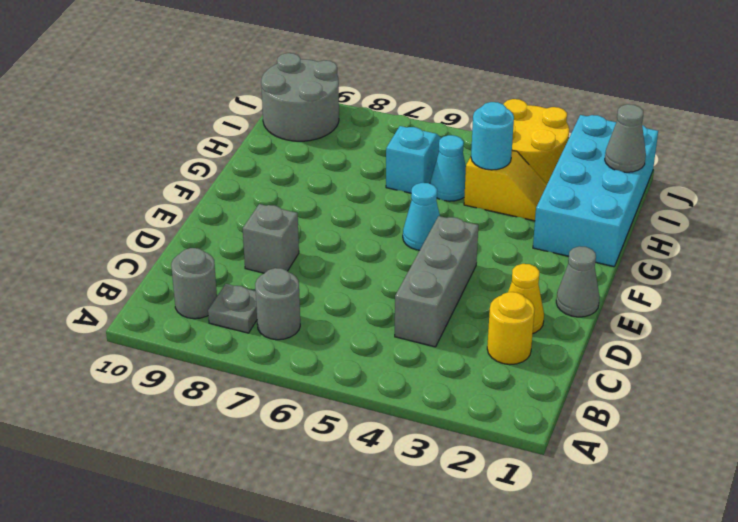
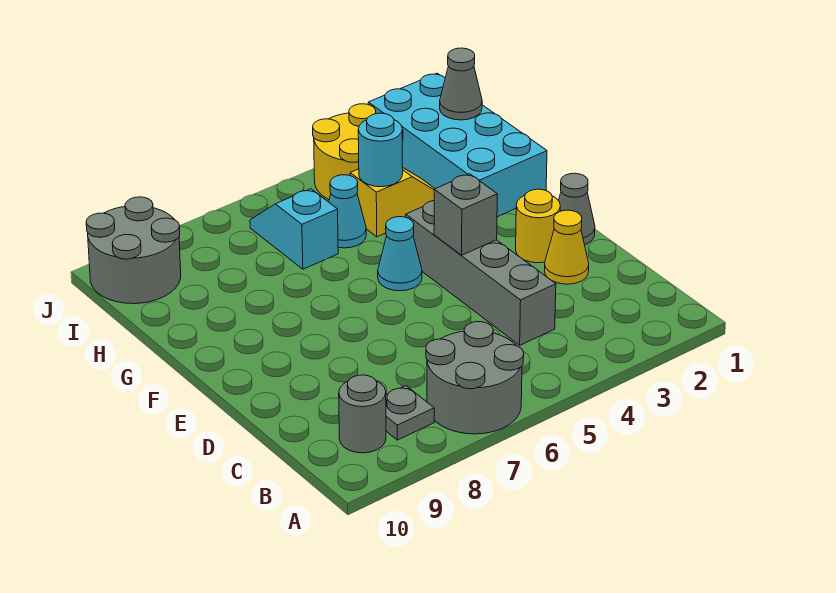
grey 1x1 round brick [255,268,300,340] -> grey 2x2 round brick [426,322,524,434]
yellow 1x1 round brick [487,292,535,365] -> yellow 1x1 round brick moved to [516,189,560,263]
grey 1x3 brick [395,216,478,347] -> grey 1x4 brick [406,201,556,345]
grey 1x1 brick [243,204,299,273] -> grey 1x1 brick moved to [434,174,497,255]

